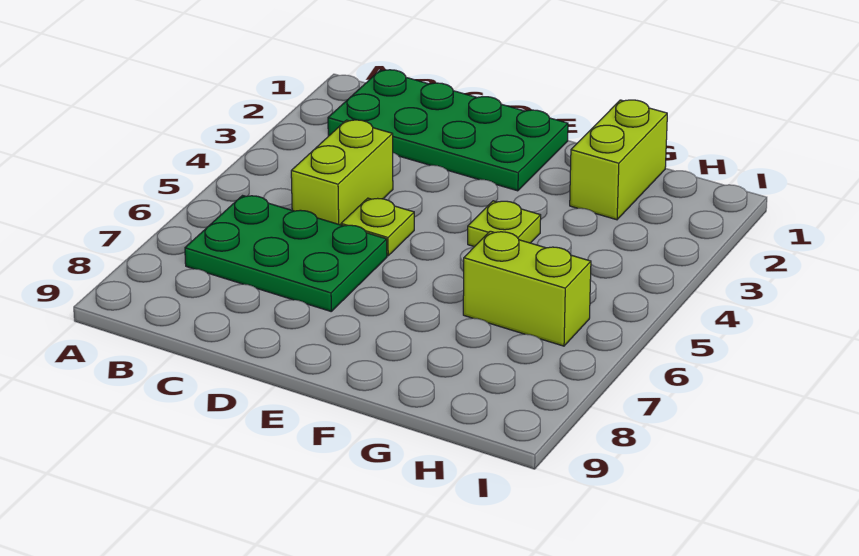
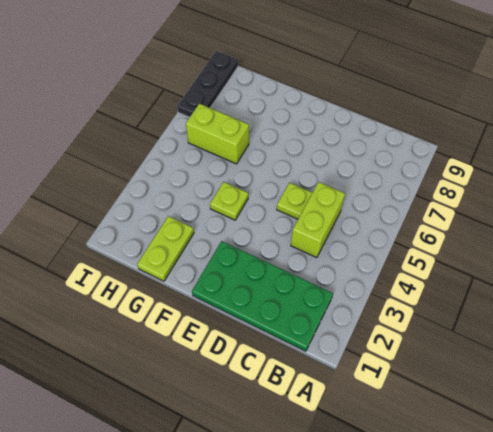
green 2x3 plate [185,196,387,311] -> none
lime 1x2 brick [570,100,667,220] -> lime 1x2 plate [137,216,194,281]
none -> black 1x3 plate [177,51,238,117]

